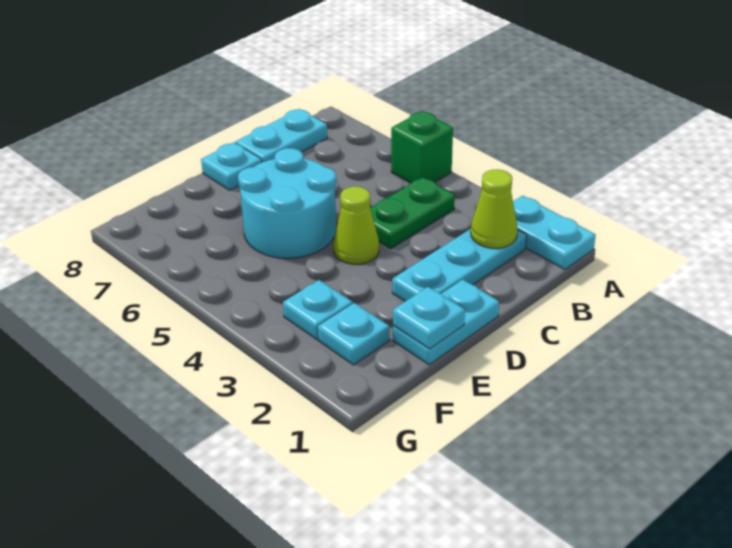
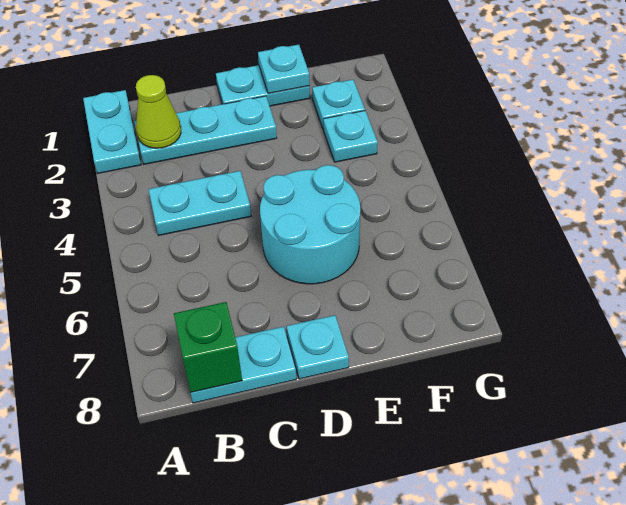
green 1x1 brick [391,111,453,183] -> green 1x1 brick moved to [174,302,242,392]
green 1x2 plate [370,177,455,249] -> cyan 1x2 plate [148,171,251,236]
lime 1x1 cone [333,186,379,264] -> none

